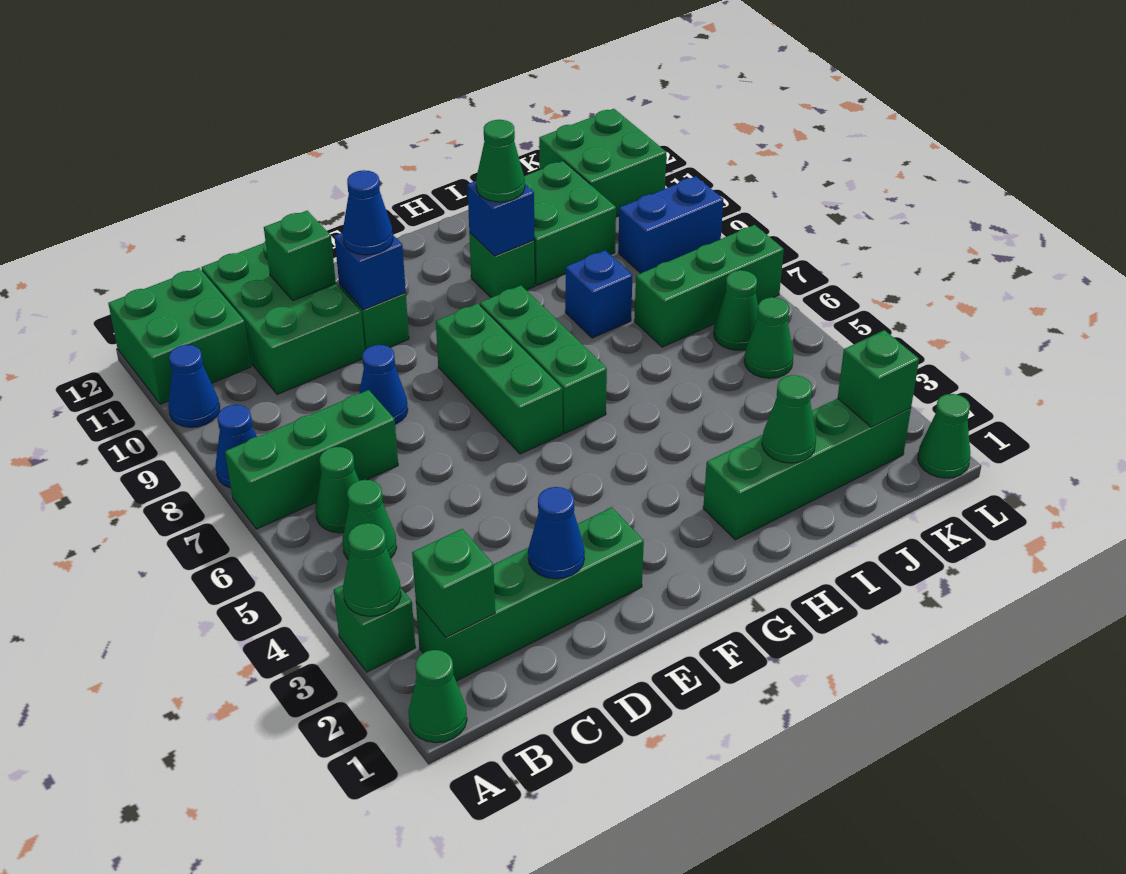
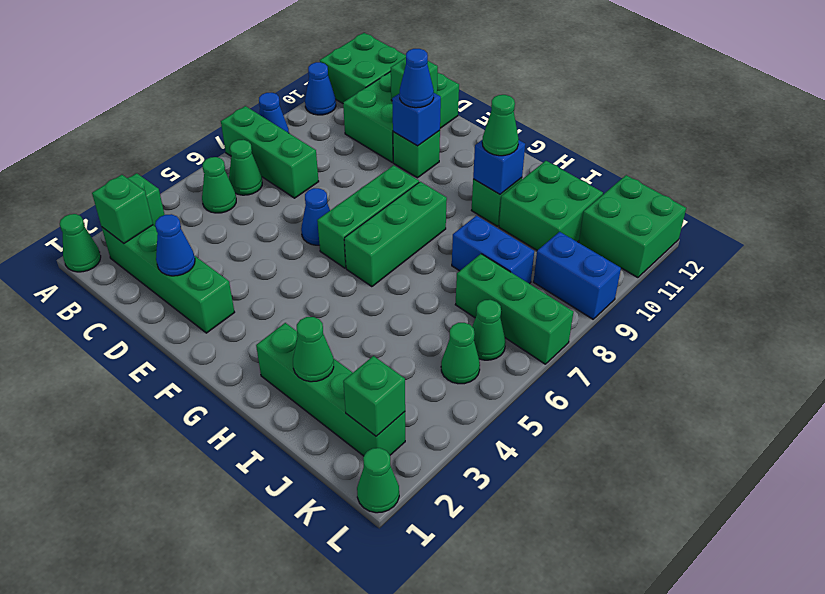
green 1x1 cone [343,523,401,616] -> none
blue 1x1 cone [359,345,408,424] -> blue 1x1 cone moved to [301,188,330,245]
blue 1x1 brick [565,250,633,338] -> blue 1x2 brick [452,216,534,284]

